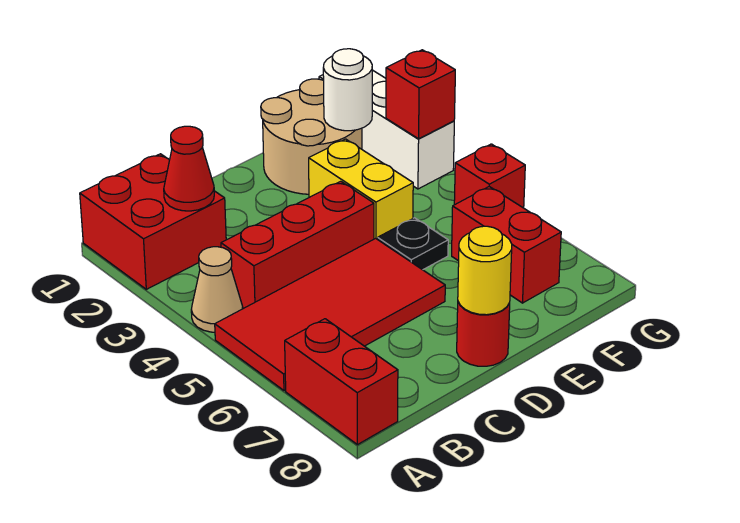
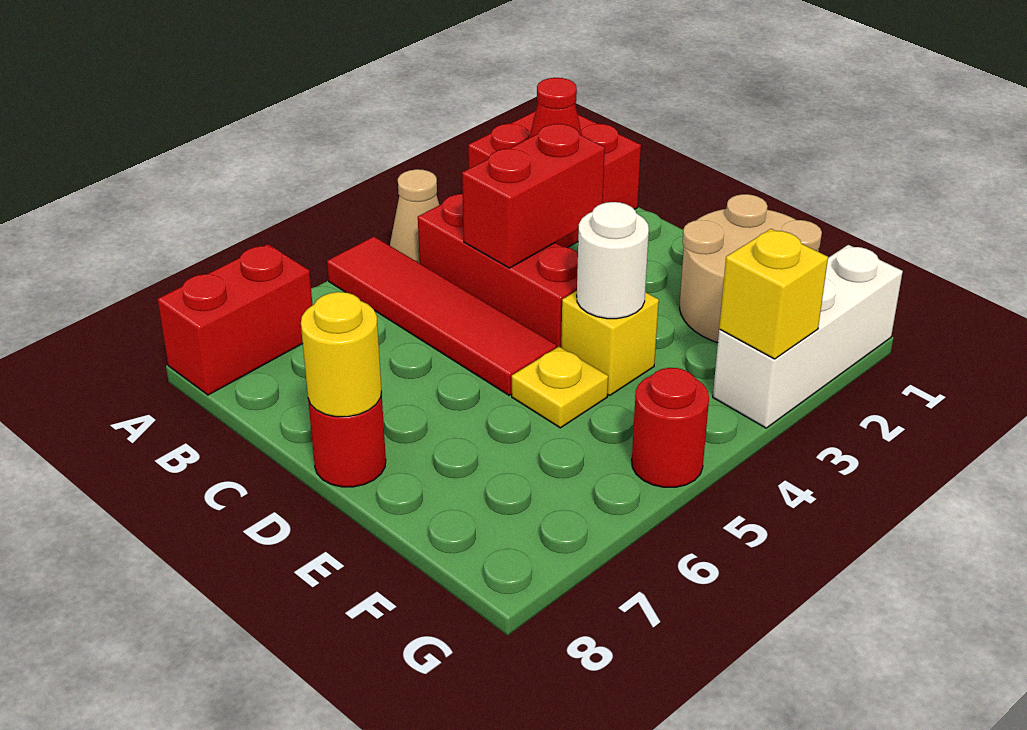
red 2x4 tile [215,238,445,391] -> red 1x4 tile [327,237,557,395]
yellow 1x2 brick [309,139,413,239] -> yellow 1x1 brick [561,291,659,396]
black 1x1 plate [378,218,448,270] -> yellow 1x1 plate [512,347,608,428]
white 1x1 round brick [323,49,372,131] -> white 1x1 round brick moved to [577,202,649,319]
red 1x2 brick [452,187,561,303] -> red 1x2 brick moved to [462,124,605,268]
red 1x1 brick [386,50,455,139] -> yellow 1x1 brick [719,229,828,359]
red 1x1 brick [454,144,525,208] -> red 1x1 round brick [632,368,709,487]

